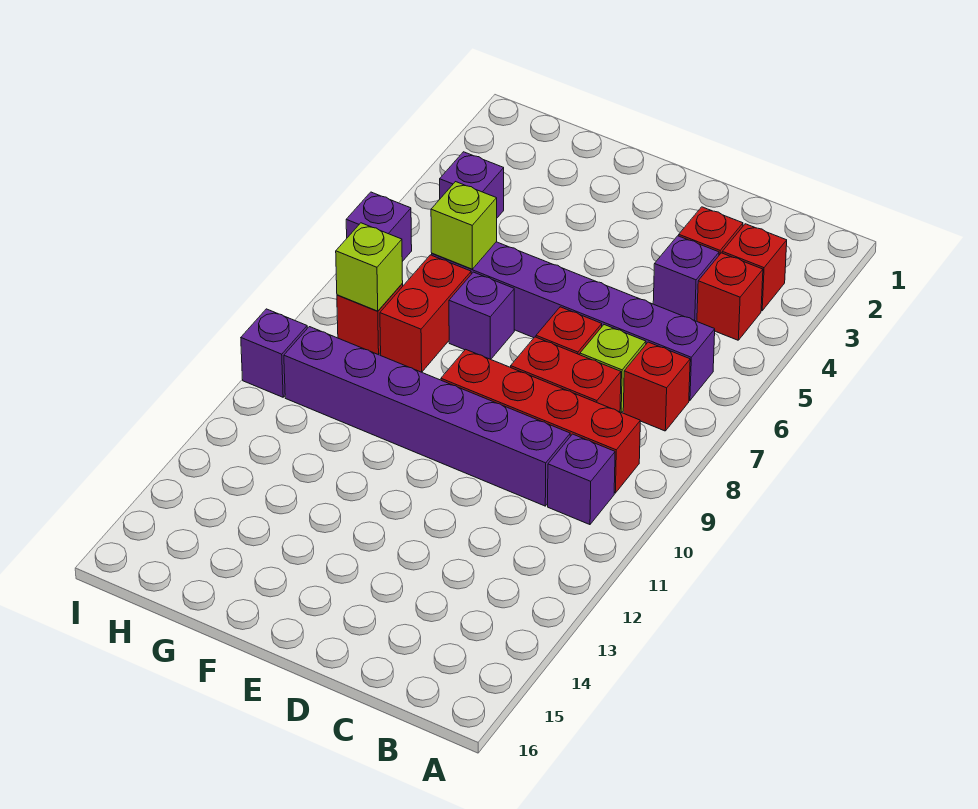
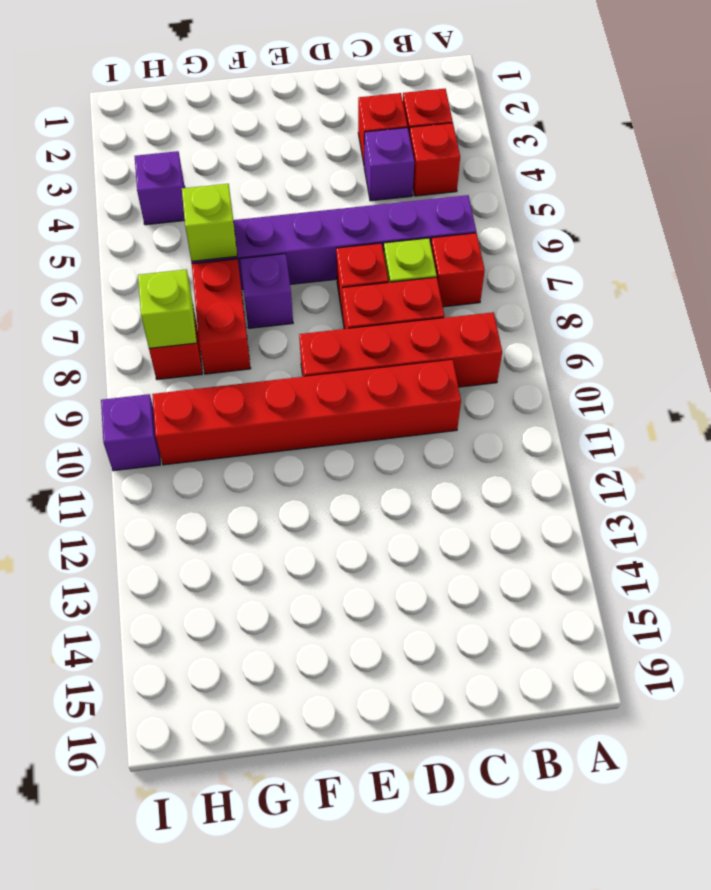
purple 1x1 brick [548,434,615,525] -> none
purple 1x6 brick [284,327,570,506] -> red 1x6 brick [152,360,461,465]
purple 1x1 brick [346,192,412,261] -> none

